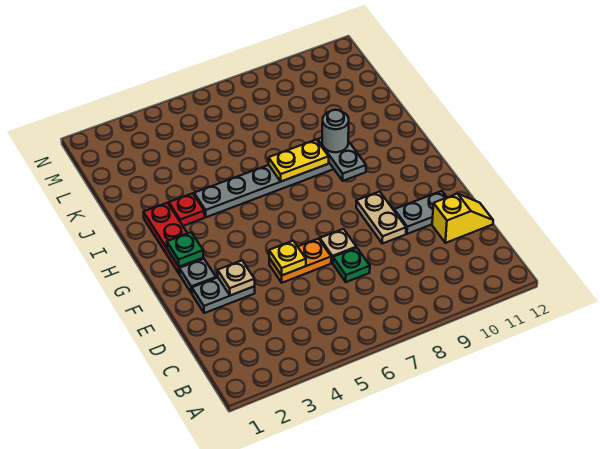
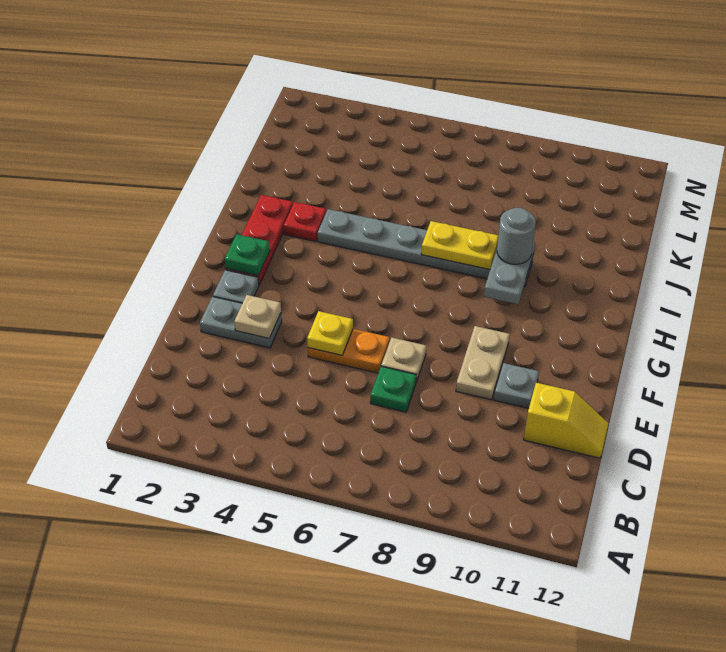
grey 1x2 plate [394,191,447,234] -> grey 1x1 plate [494,363,539,408]

